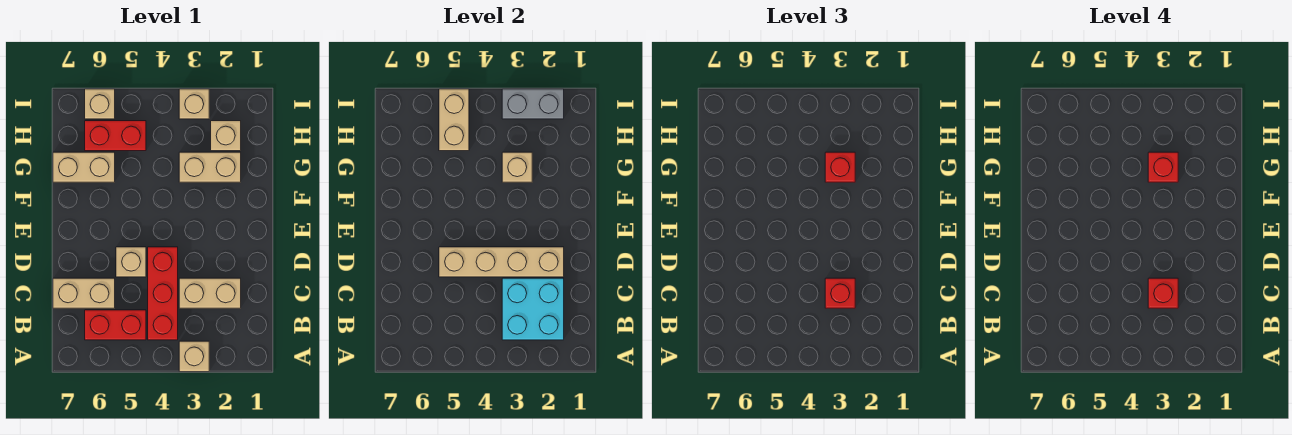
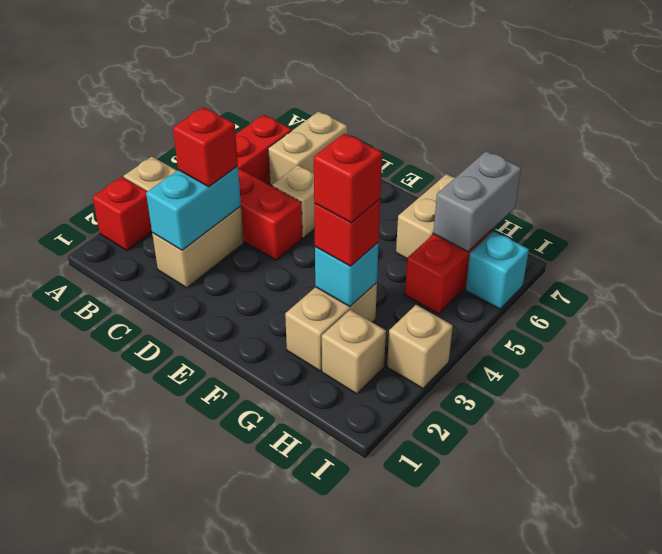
cyan 2x2 brick [502,278,564,340] -> cyan 1x2 brick [146,166,241,250]
red 1x1 brick [1148,278,1178,308] -> red 1x1 brick moved to [93,177,152,250]
tan 1x4 brick [439,247,564,277] -> none
tan 1x1 brick [502,152,532,182] -> cyan 1x1 brick [315,243,379,307]
tan 1x2 brick [439,89,469,151] -> none
grey 1x2 brick [502,89,564,119] -> grey 1x2 brick moved to [433,151,521,252]
tan 1x1 brick [85,89,115,119] -> cyan 1x1 brick [466,231,529,309]

